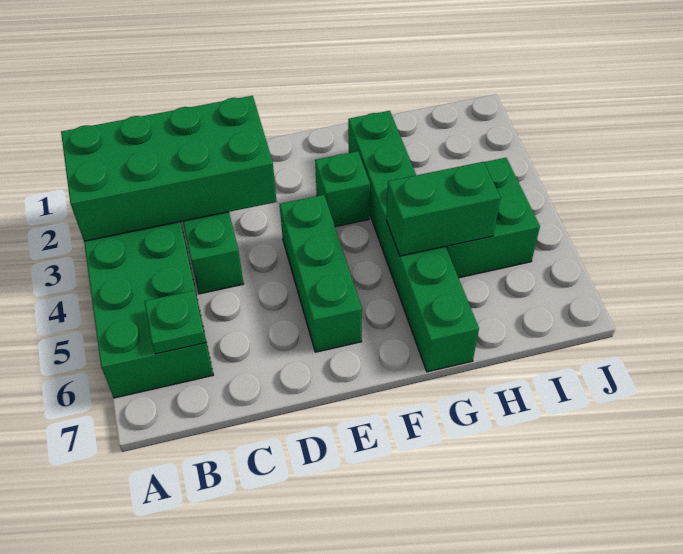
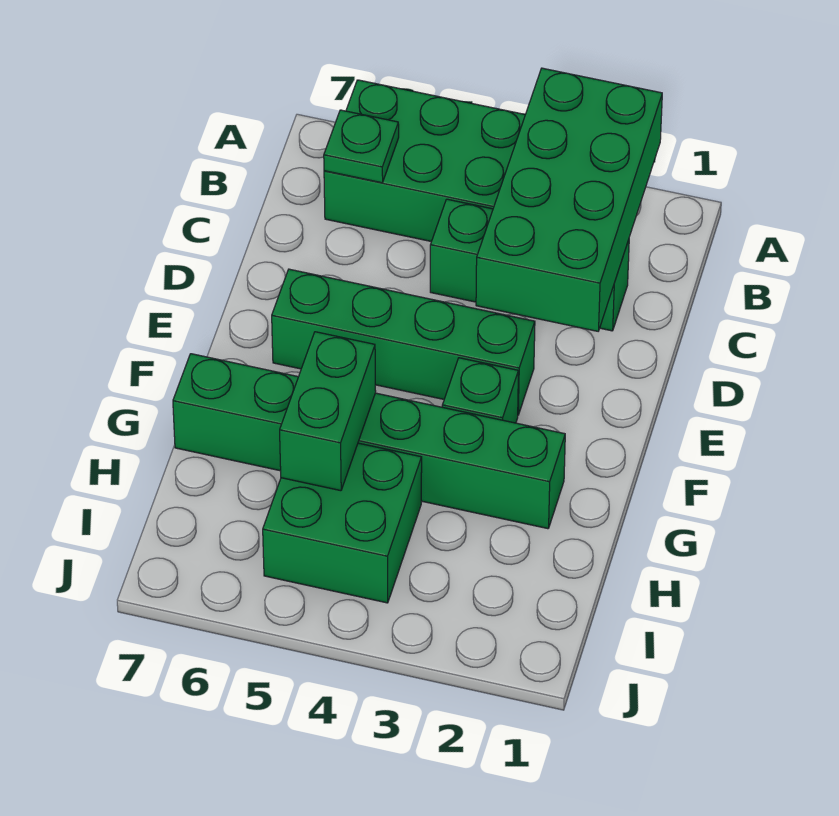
green 1x3 brick [280,195,362,352] -> green 1x4 brick [272,269,535,415]

